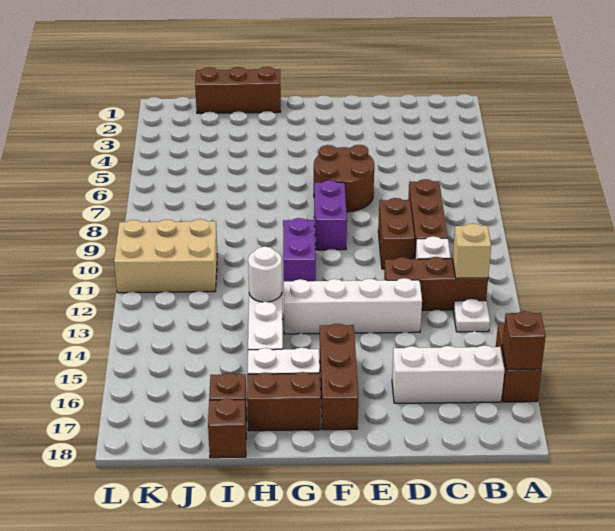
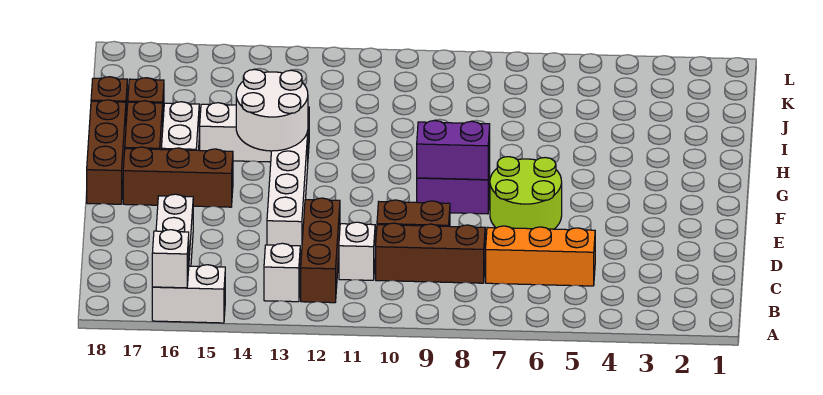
brown 1x2 brick [496,323,541,402] -> white 1x2 brick [152,265,225,323]
brown 1x1 brick [502,311,546,370] -> white 1x1 brick [152,230,189,288]
tan 1x1 brick [453,223,491,278] -> none
white 1x1 plate [453,299,490,332] -> white 1x1 brick [264,243,300,302]
none -> orange 1x3 brick [486,226,595,286]
brown 2x2 round brick [314,145,374,212] -> lime 2x2 round brick [490,157,562,229]
purple 1x2 brick [283,218,316,281] -> purple 1x2 brick moved to [417,121,490,180]
brown 1x3 brick [195,67,281,113] -> brown 1x3 brick moved to [87,100,126,204]
white 1x1 round brick [248,247,282,302] -> white 2x2 round brick [236,70,308,151]
tan 2x3 brick [114,219,217,293] -> none

